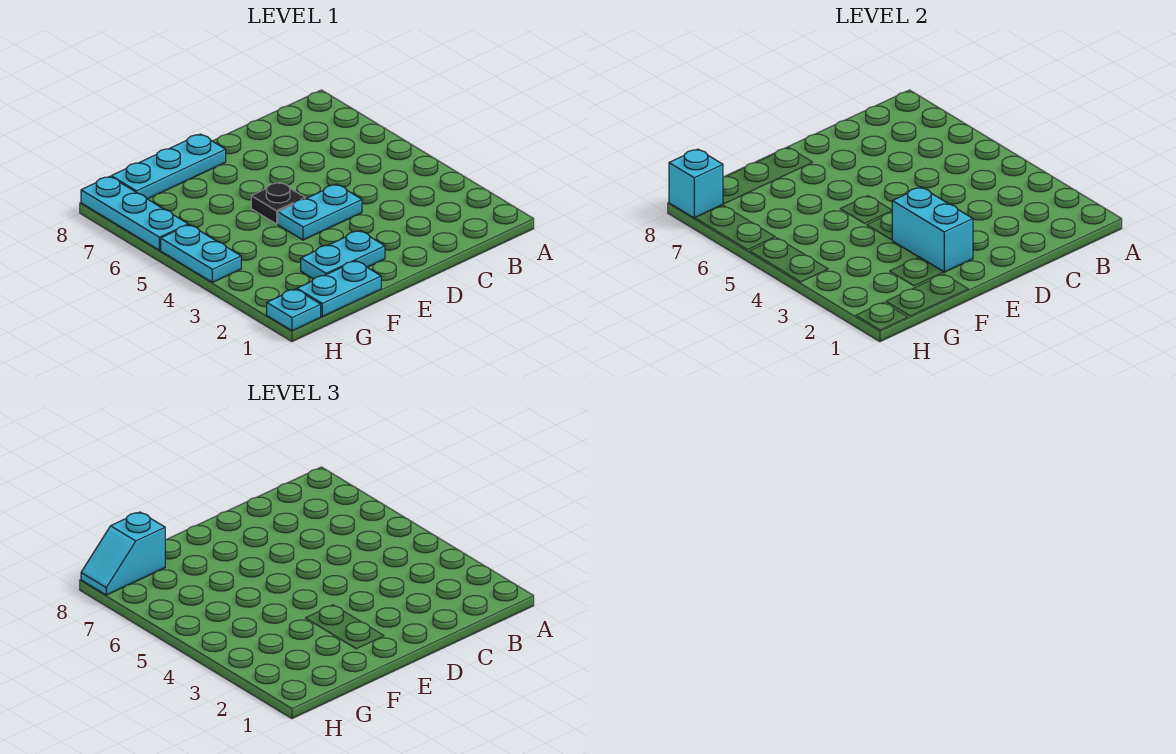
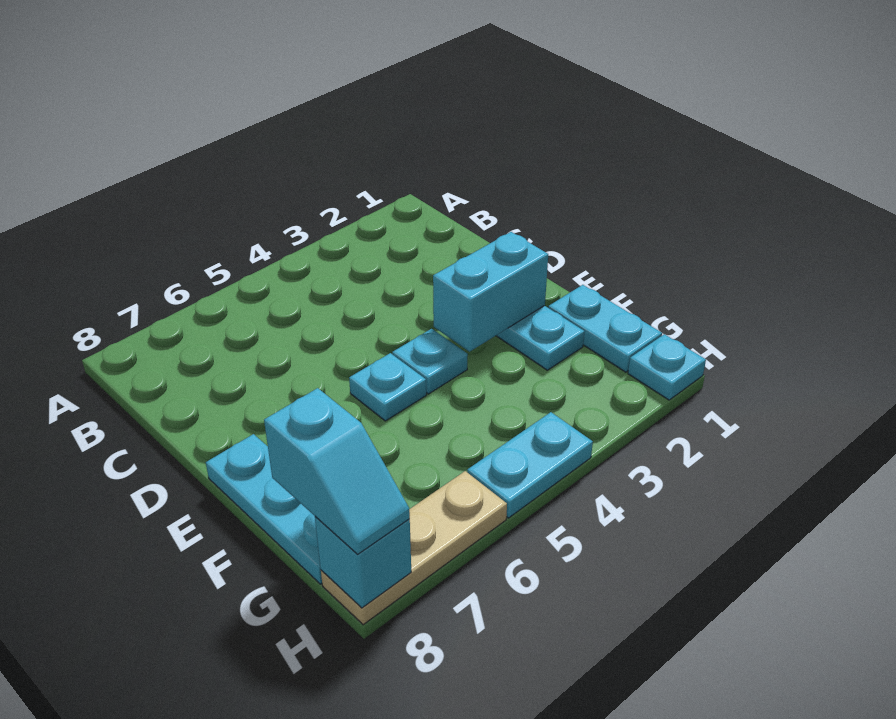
cyan 1x2 plate [278,184,362,240] -> cyan 1x1 plate [392,329,468,394]
black 1x1 plate [251,182,305,224] -> cyan 1x1 plate [349,353,426,421]
cyan 1x3 plate [81,176,188,250] -> tan 1x3 plate [321,471,507,625]

